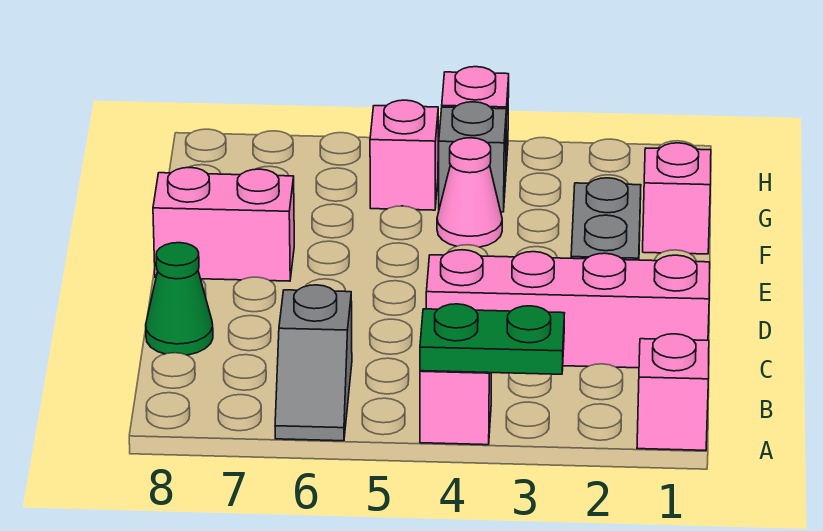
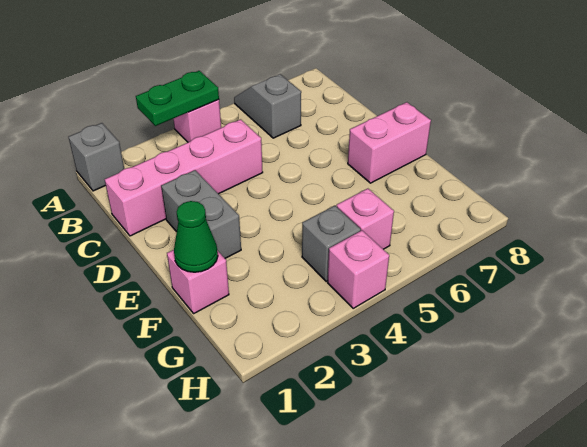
pink 1x1 brick [637,334,709,450] -> grey 1x1 brick [69,123,124,191]
green 1x1 cone [146,243,213,355] -> green 1x1 cone moved to [174,201,218,272]
pink 1x1 cone [437,138,502,247] -> none

